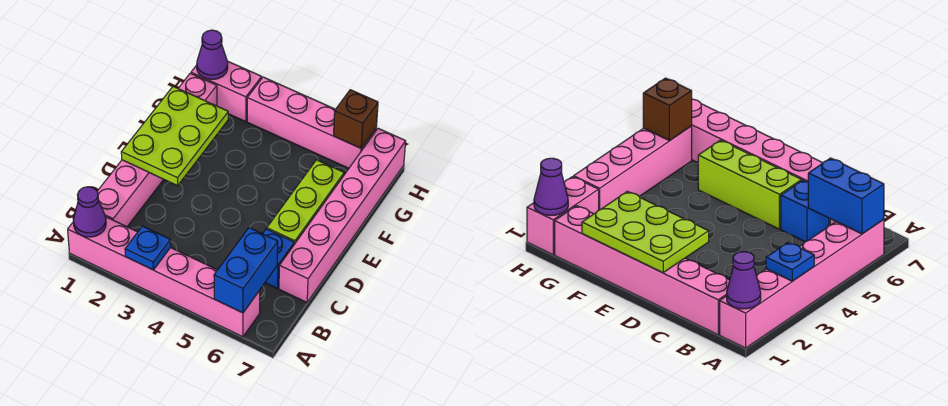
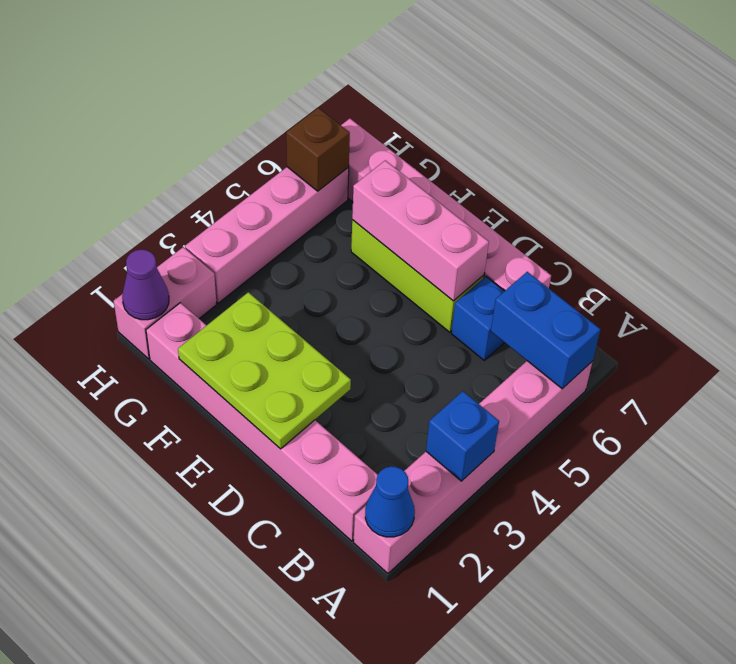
purple 1x1 cone [73,187,106,237] -> blue 1x1 cone [365,466,415,537]
blue 1x1 plate [125,226,171,270] -> blue 1x1 brick [426,391,499,481]
none -> pink 1x3 brick [352,160,489,301]

